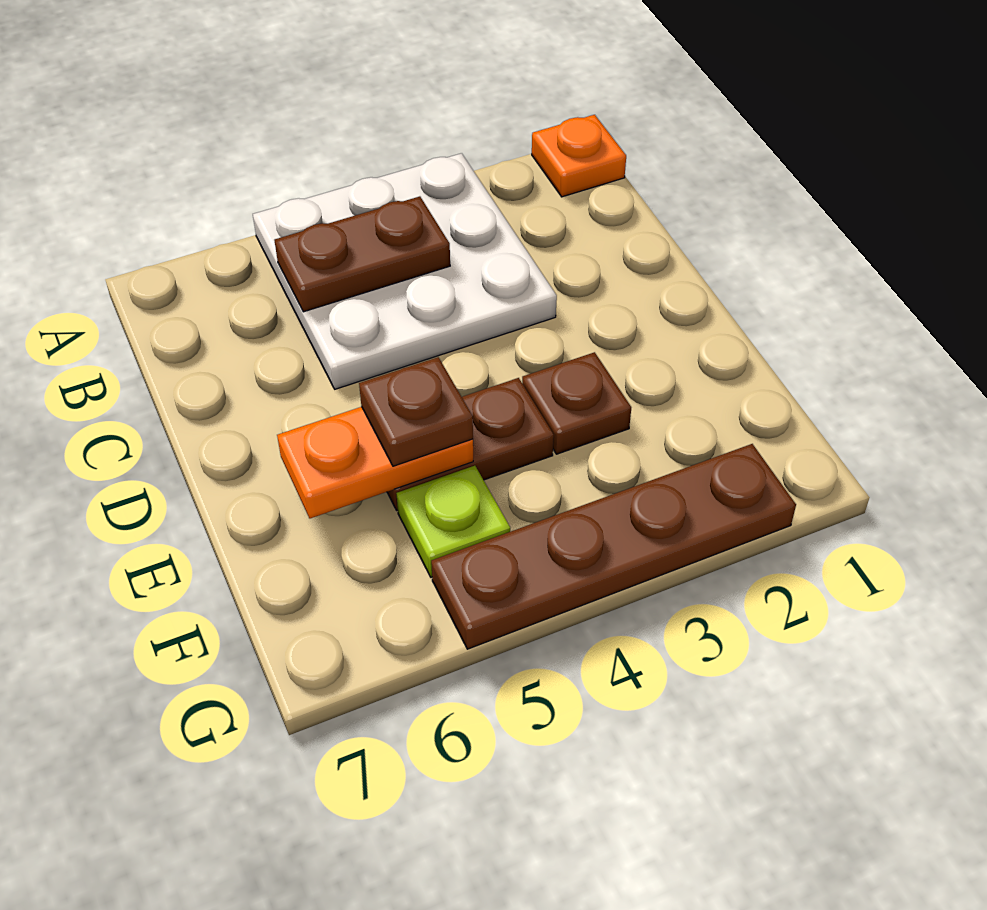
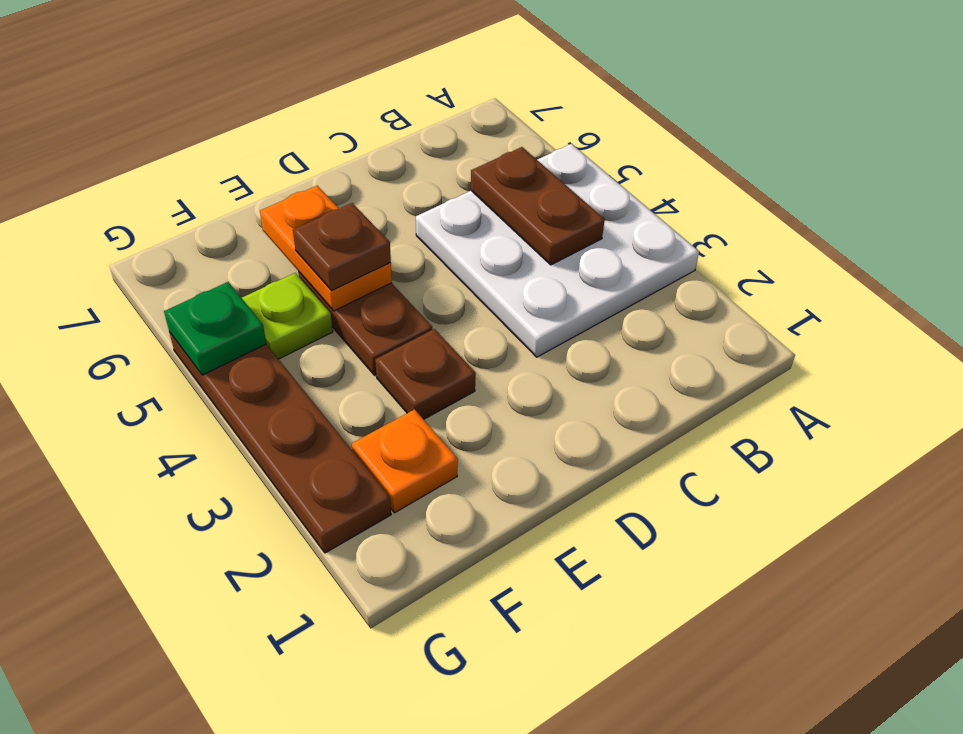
orange 1x1 plate [532,115,626,197] -> orange 1x1 plate moved to [352,409,458,513]
none -> green 1x1 plate [164,282,266,375]

